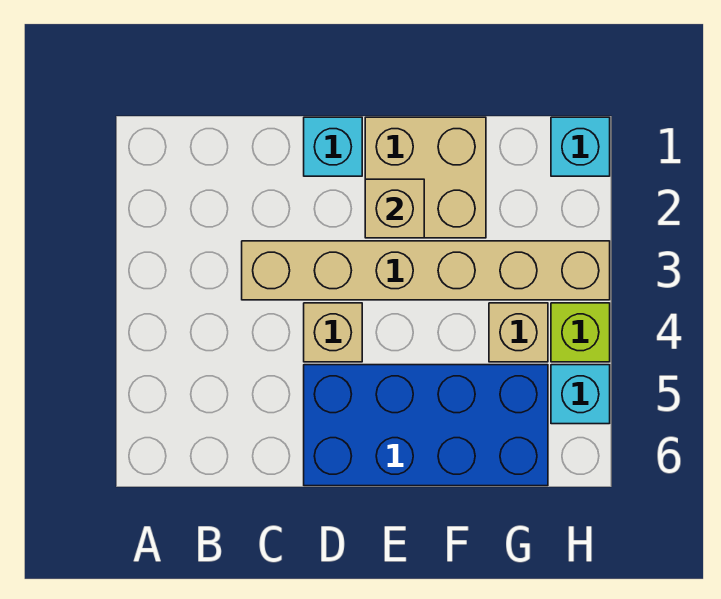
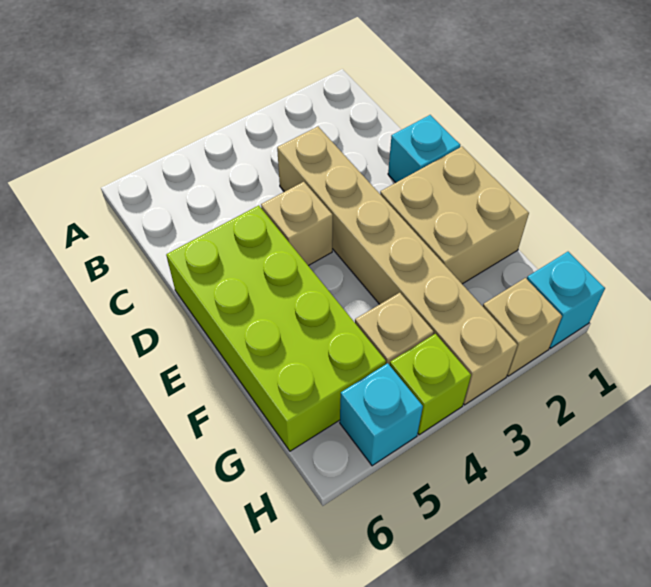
blue 2x4 brick [304,365,548,486] -> lime 2x4 brick [166,206,386,451]
tan 1x1 brick [365,179,424,238] -> tan 1x1 brick moved to [483,278,562,376]

